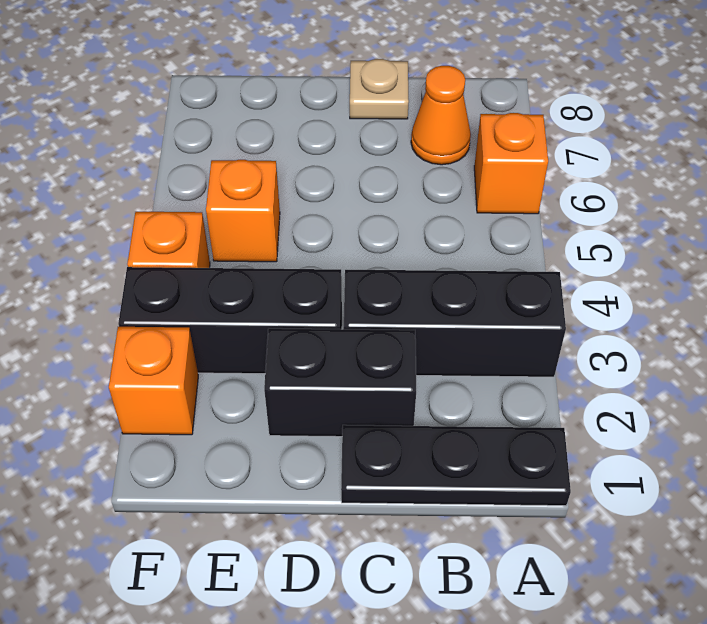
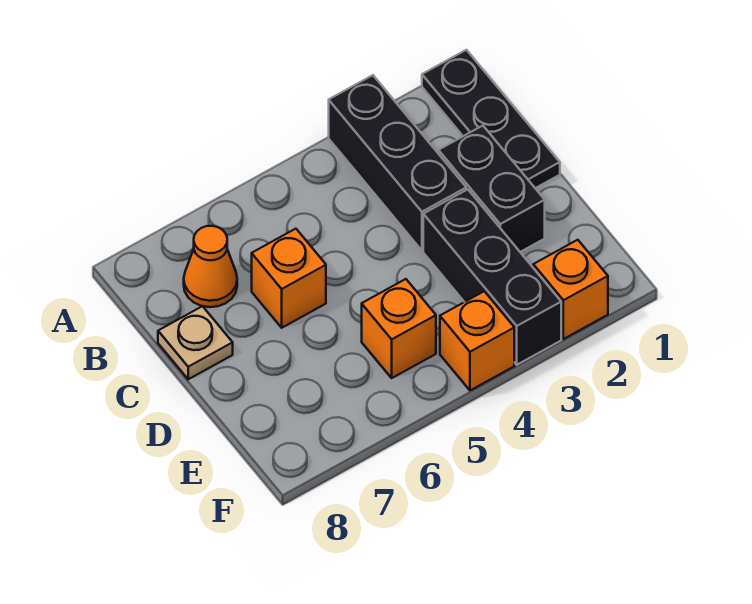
orange 1x1 brick [474,113,548,214] -> orange 1x1 brick moved to [252,229,326,328]

